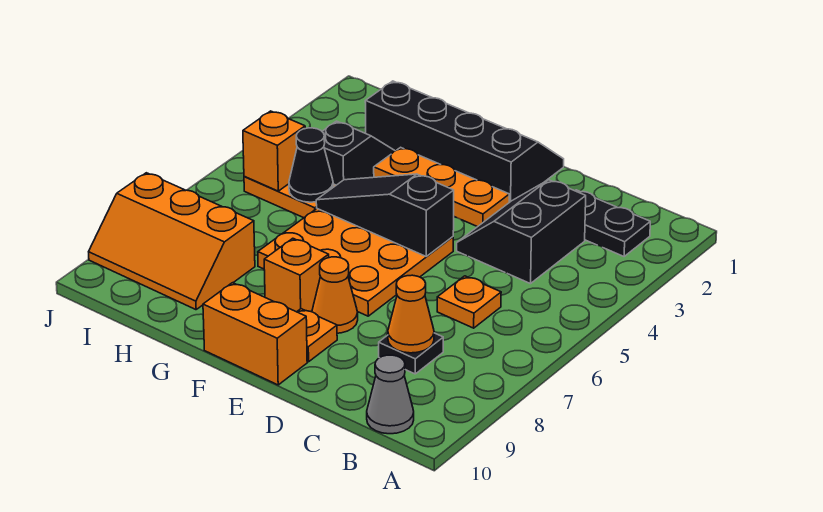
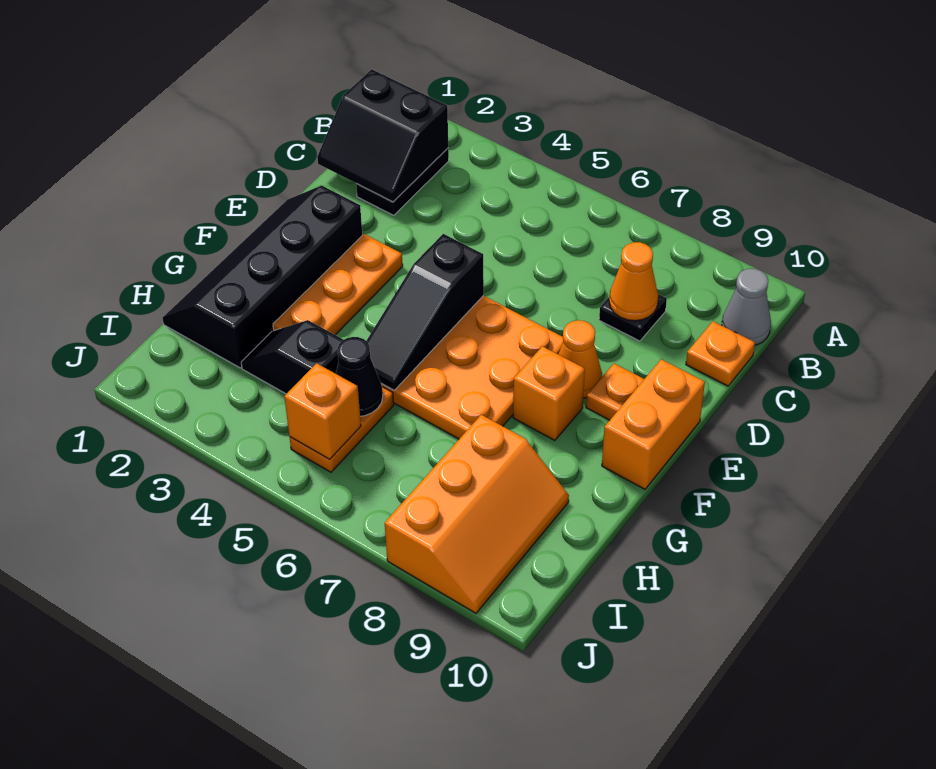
black 2x2 slope [457,180,586,284] -> black 2x2 slope moved to [317,69,448,202]
orange 1x1 plate [437,276,501,328] -> orange 1x1 plate moved to [686,321,755,386]

